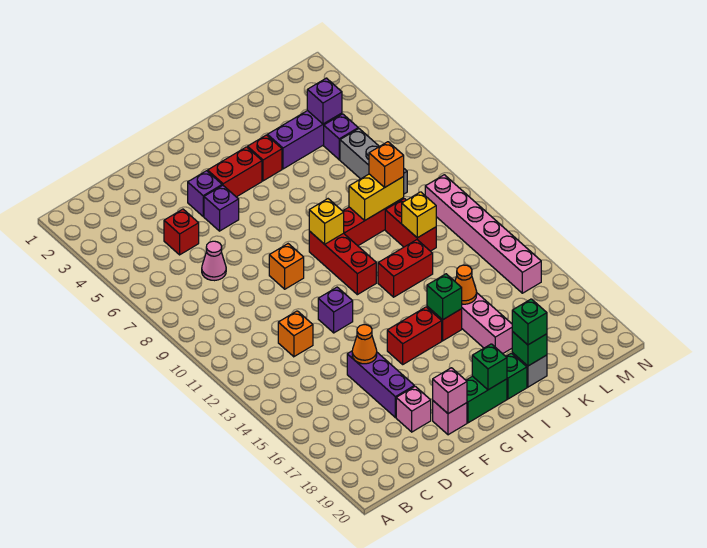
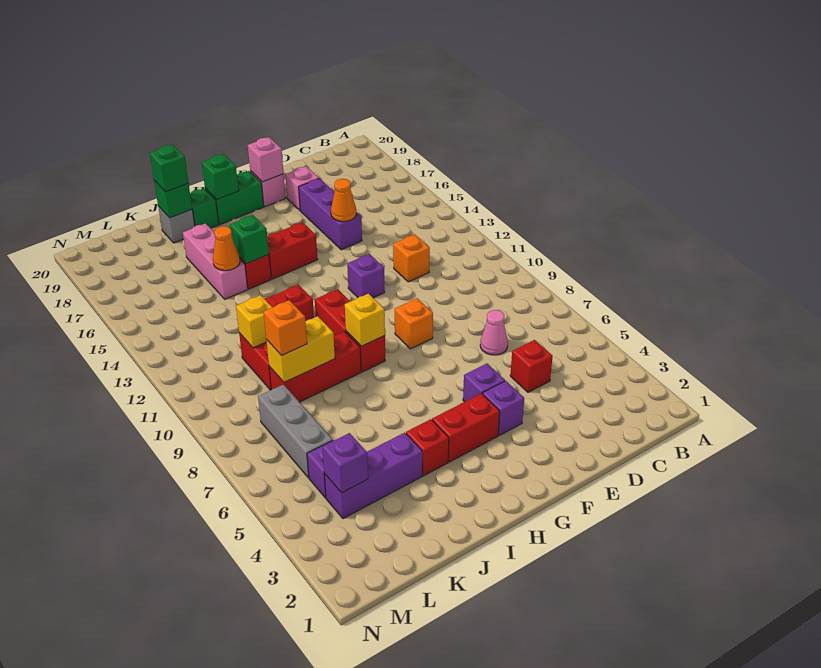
pink 1x6 brick [425,175,541,293] -> none

